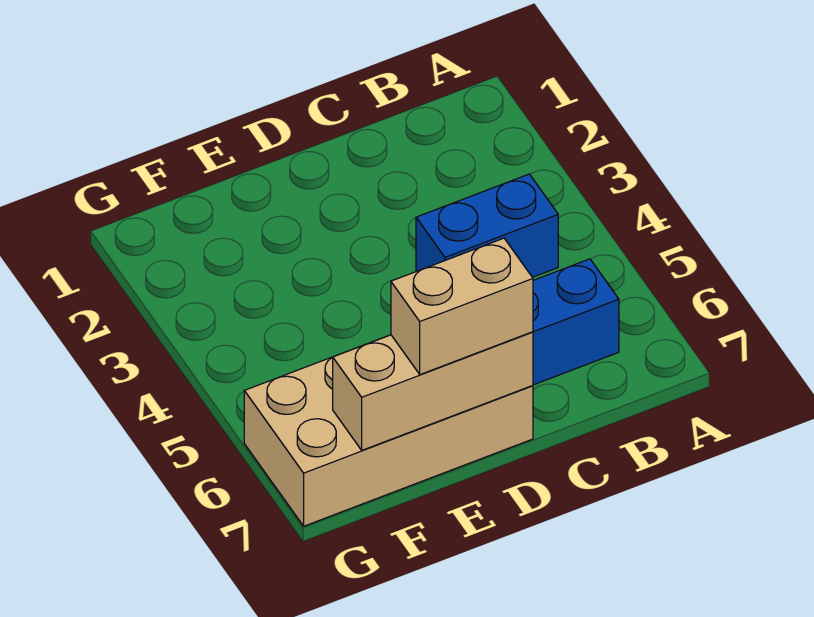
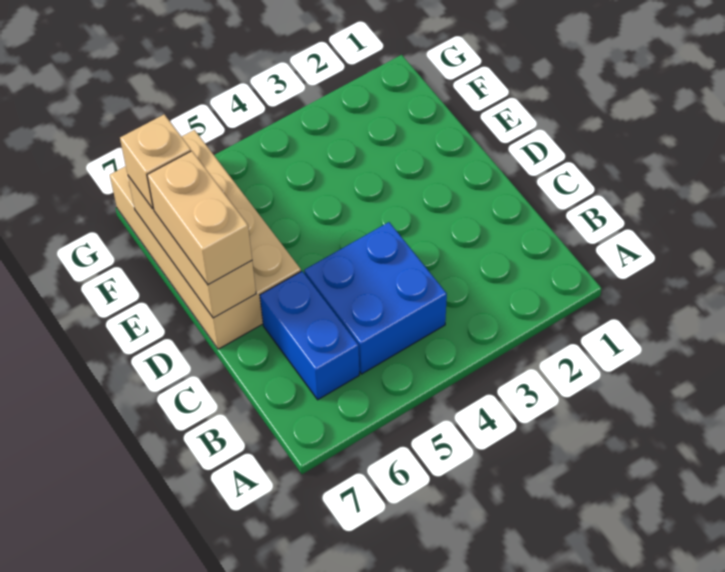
blue 1x2 brick [416,174,558,277] -> blue 2x2 brick [304,222,447,374]
none -> tan 1x1 brick [120,114,191,209]

